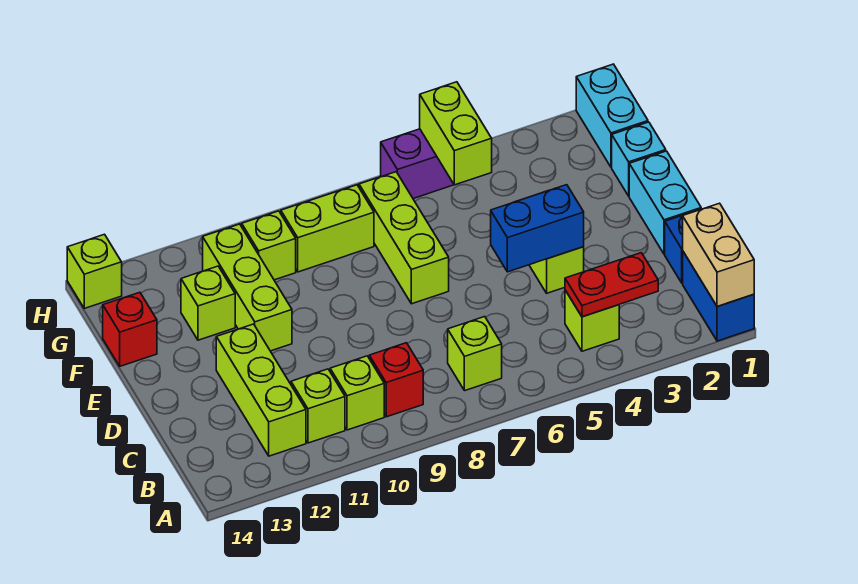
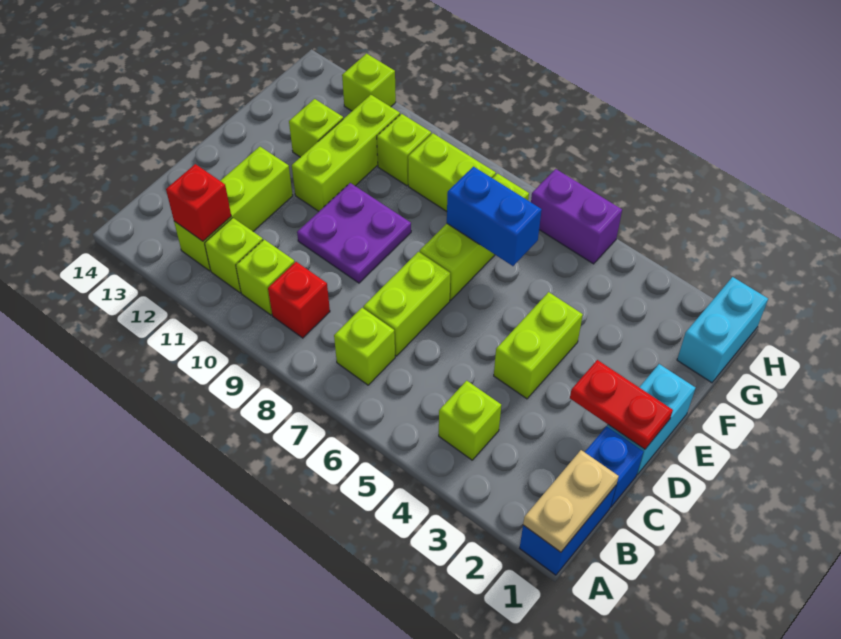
tan 1x2 brick [683,203,754,307] -> tan 1x2 plate [523,450,619,552]
red 1x2 plate [565,253,658,317] -> red 1x2 plate moved to [570,360,673,449]
blue 1x2 brick [491,185,584,272] -> blue 1x2 brick moved to [447,167,542,266]
none -> purple 2x2 plate [297,183,411,283]
cyan 1x1 brick [612,122,666,196] -> none
red 1x1 brick [103,292,157,366] -> red 1x1 brick moved to [166,164,231,241]
lime 1x2 brick [420,82,492,185] -> lime 1x2 brick moved to [363,252,450,356]
lime 1x1 brick [67,234,122,308] -> lime 1x1 brick moved to [342,54,396,111]

